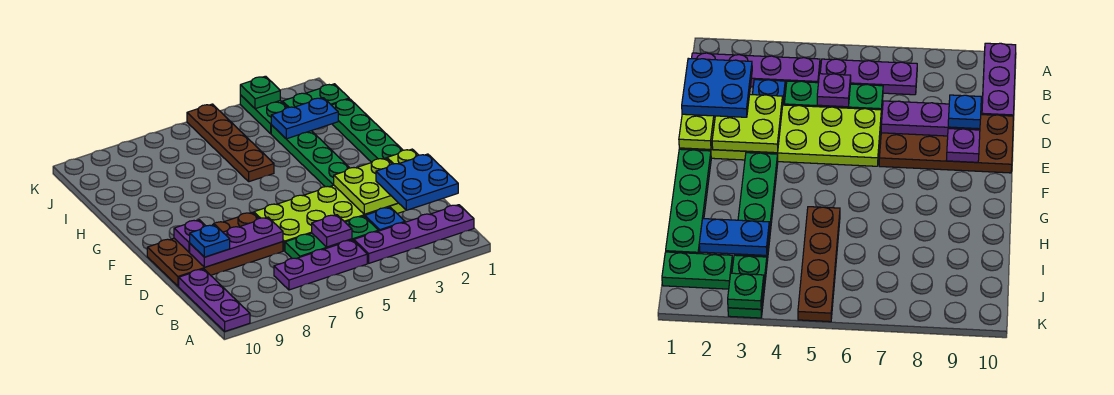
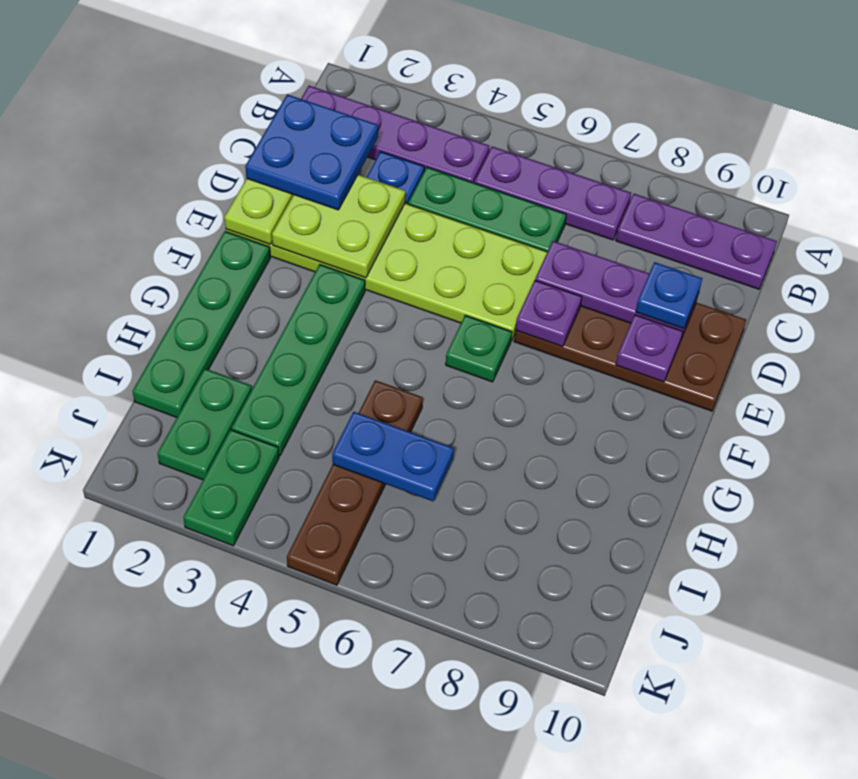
purple 1x3 plate [179,269,250,331] -> purple 1x3 plate turned to [616,194,777,289]
purple 1x1 plate [312,215,352,247] -> purple 1x1 plate moved to [515,280,582,347]
blue 1x2 plate [271,98,338,139] -> blue 1x2 plate moved to [332,412,454,501]
green 1x2 plate [283,84,349,108] -> green 1x2 plate turned to [157,369,252,480]
green 1x1 plate [240,76,280,109] -> green 1x1 plate moved to [446,315,512,382]

